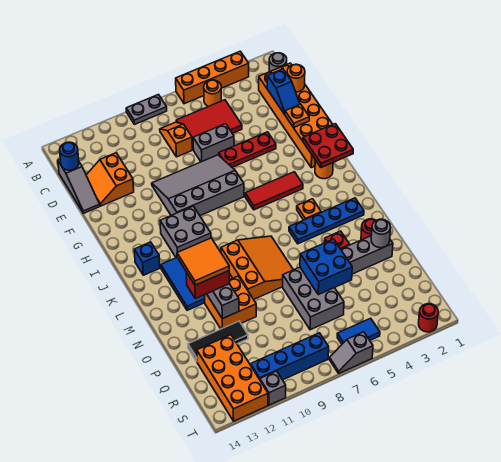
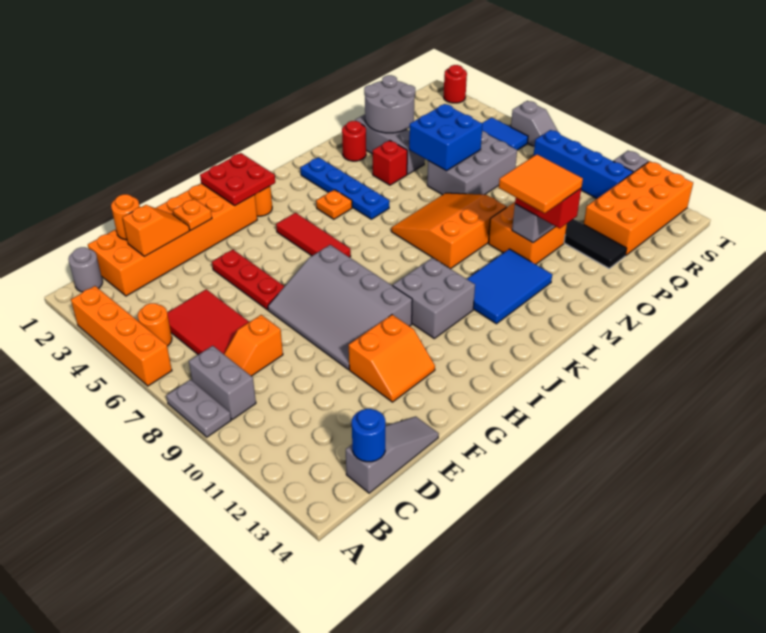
blue 1x2 slope [267,69,300,114] -> orange 1x2 slope [123,205,190,257]
orange 2x2 slope [86,153,134,206] -> orange 2x2 slope moved to [349,315,435,402]
grey 1x2 brick [193,124,234,162] -> grey 1x2 brick moved to [189,346,256,419]
blue 1x1 brick [134,242,160,275] -> none
grey 1x1 round brick [371,219,390,248] -> grey 2x2 round brick [364,75,415,133]

